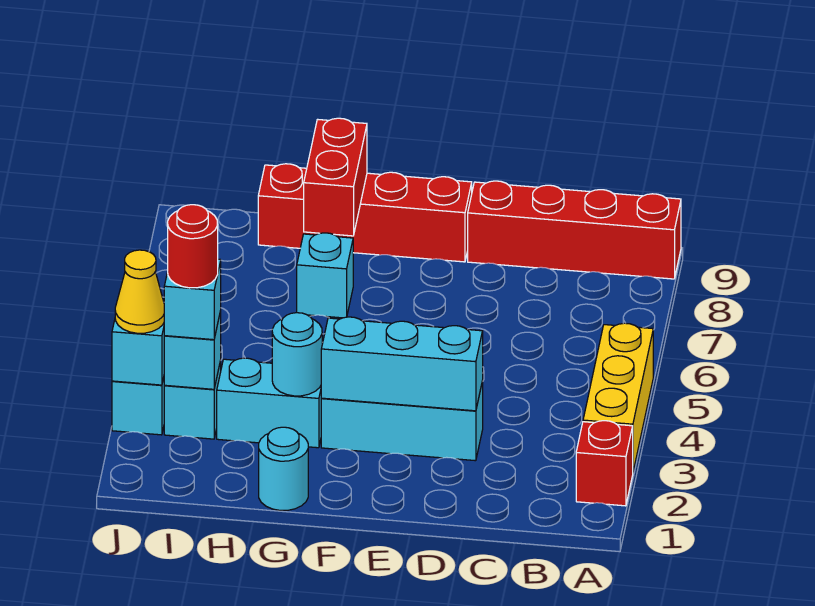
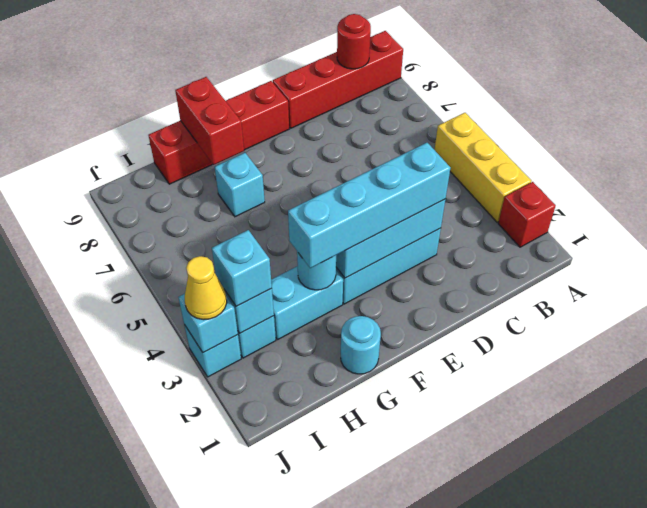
none -> cyan 1x4 brick [288,143,450,268]
red 1x1 round brick [168,205,218,288] -> red 1x1 round brick moved to [337,14,371,69]

